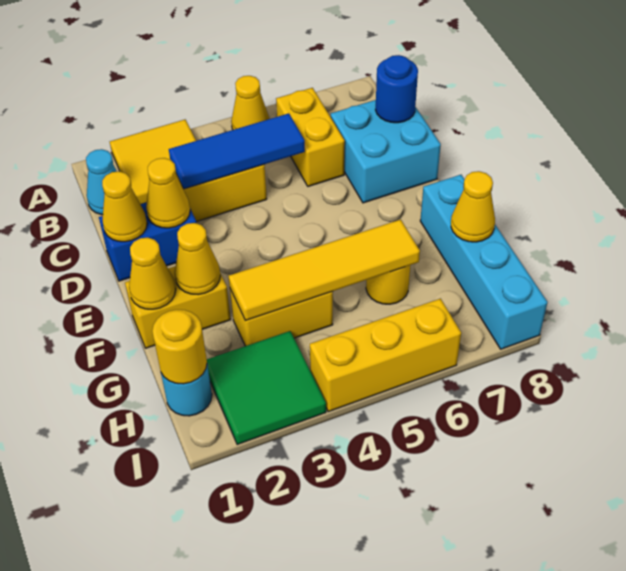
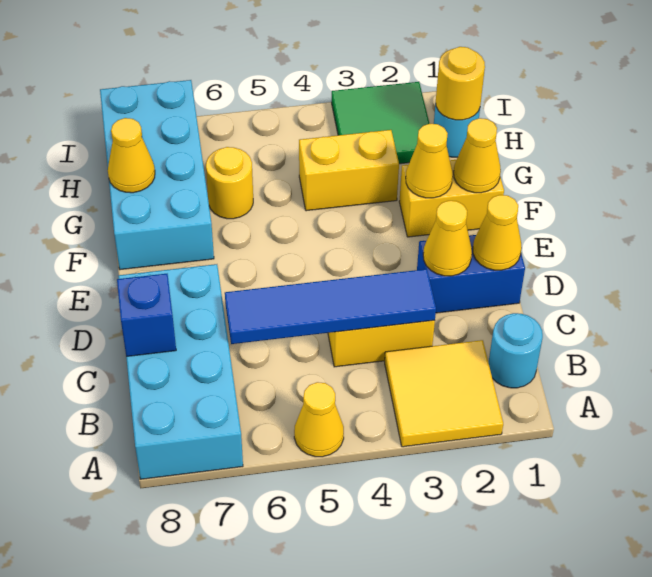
cyan 1x1 cone [86,149,117,215] -> cyan 1x1 round brick [489,313,543,388]
yellow 1x2 brick [276,88,345,186] -> none
blue 1x3 tile [169,113,305,189] -> blue 1x4 tile [225,269,436,344]
cyan 2x2 brick [331,100,441,203] -> cyan 2x4 brick [118,264,243,479]
blue 1x1 round brick [375,55,418,123] -> blue 1x1 brick [117,274,176,357]
cyan 1x4 brick [420,175,548,349] -> cyan 2x4 brick [100,80,214,270]
yellow 1x4 tile [229,219,420,321] -> none
yellow 1x3 brick [310,299,461,412] -> none

